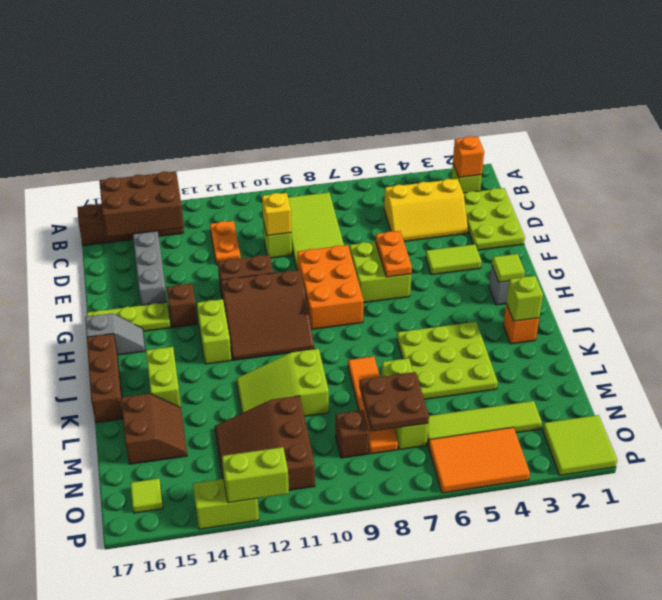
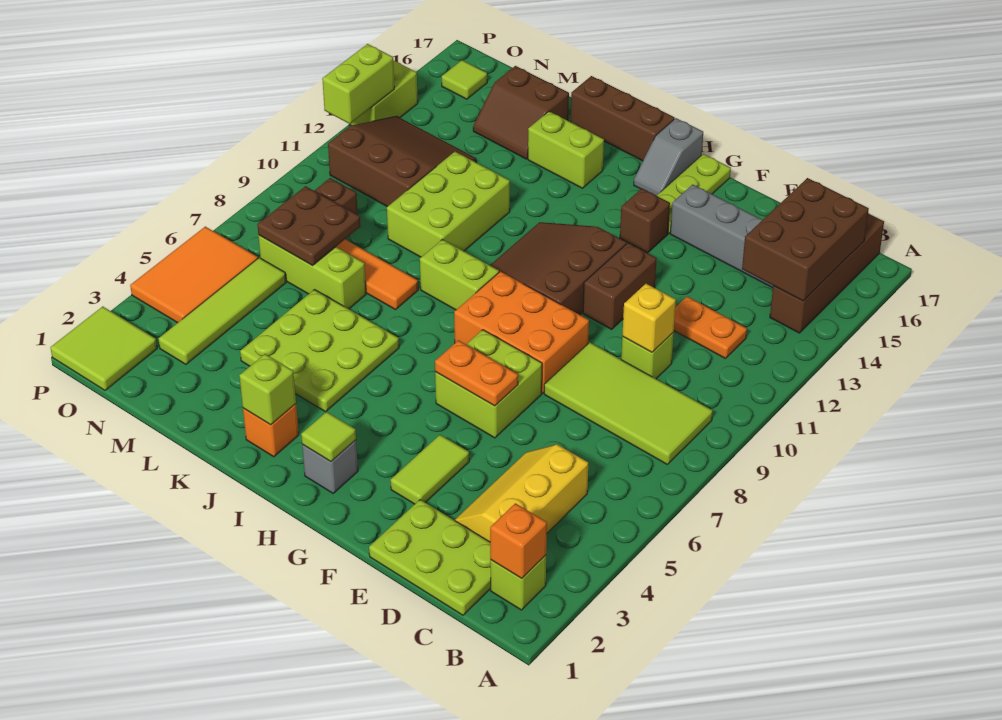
lime 1x2 brick [197,299,231,364] -> lime 1x2 brick moved to [420,239,499,310]
lime 2x3 slope [236,349,329,416] -> lime 2x3 brick [387,152,510,257]

